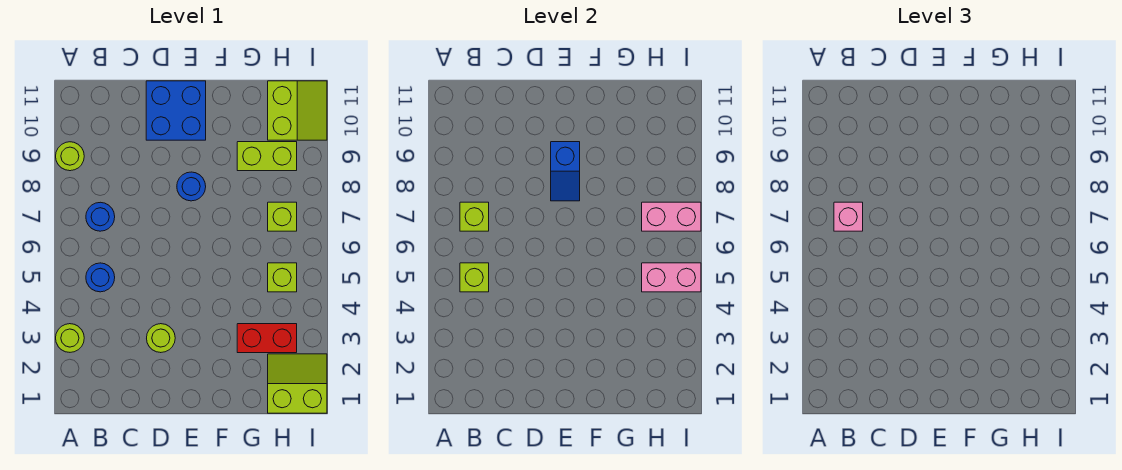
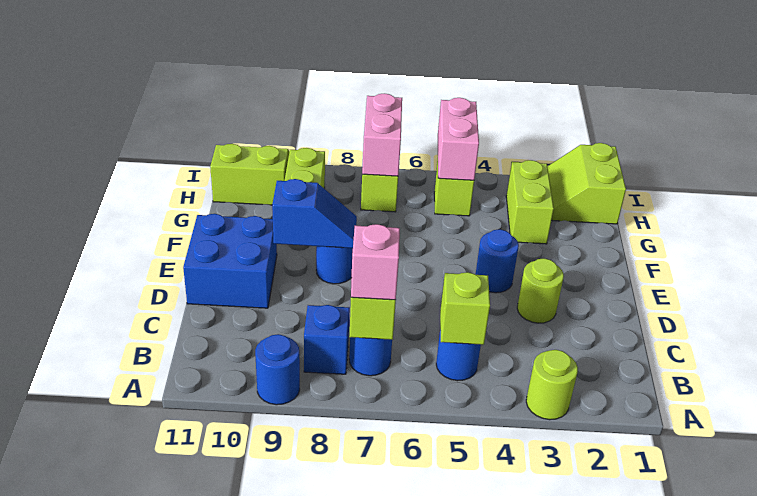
lime 1x1 round brick [56,142,84,171] -> blue 1x1 round brick [255,334,300,405]
none -> blue 1x1 brick [304,305,350,374]
none -> blue 1x1 round brick [476,229,519,293]
red 1x2 brick [237,324,297,353] -> lime 1x2 brick [506,160,554,244]

